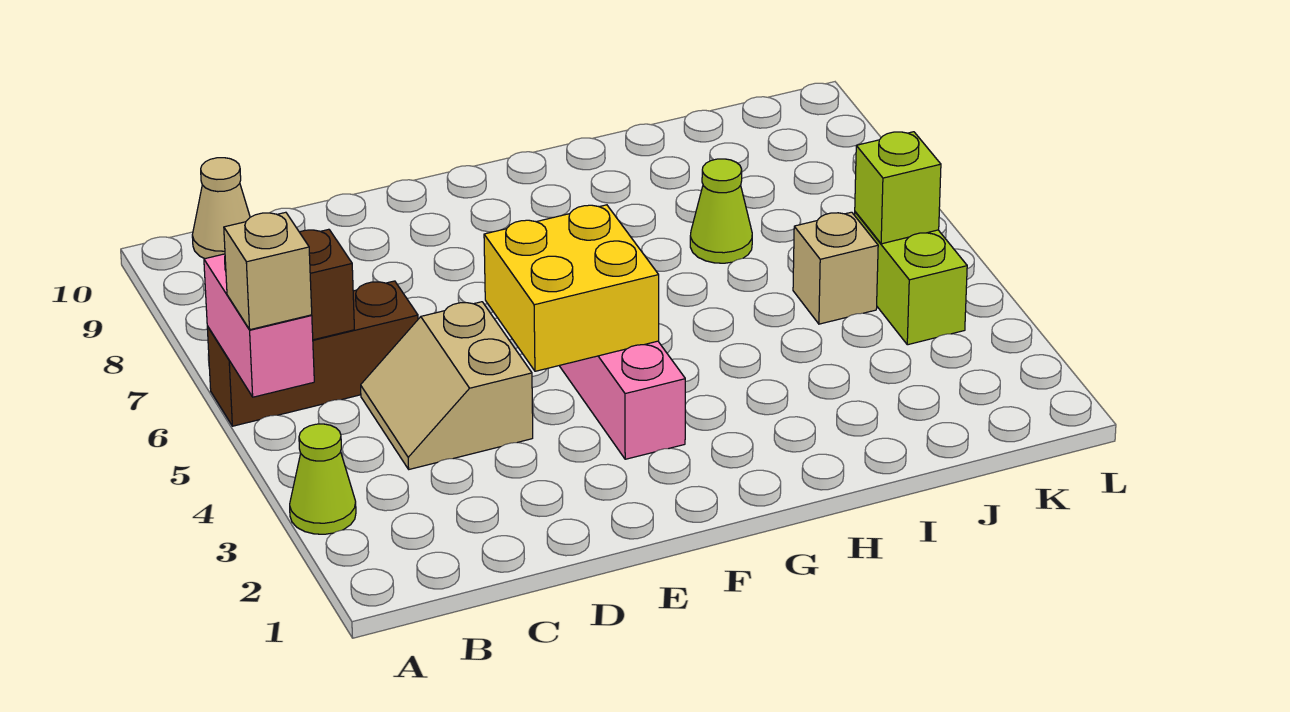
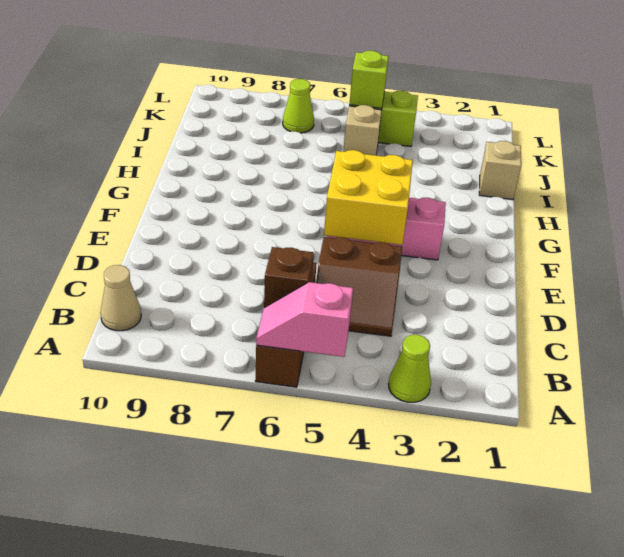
pink 1x2 brick [204,254,314,397] -> pink 1x2 slope [256,282,353,357]
tan 1x1 brick [224,212,312,330] -> tan 1x1 brick moved to [479,141,521,200]
tan 2x2 slope [361,302,533,469] -> brown 2x2 slope [316,237,402,336]
lime 1x1 cone [690,159,752,263] -> lime 1x1 cone moved to [283,79,314,133]

